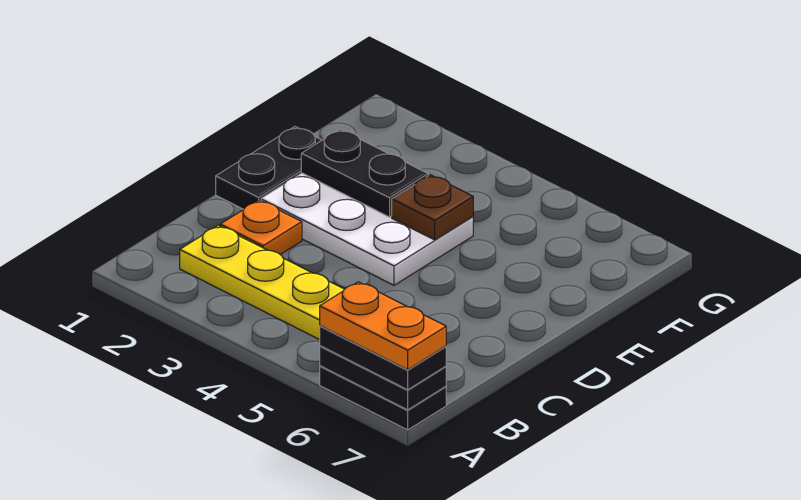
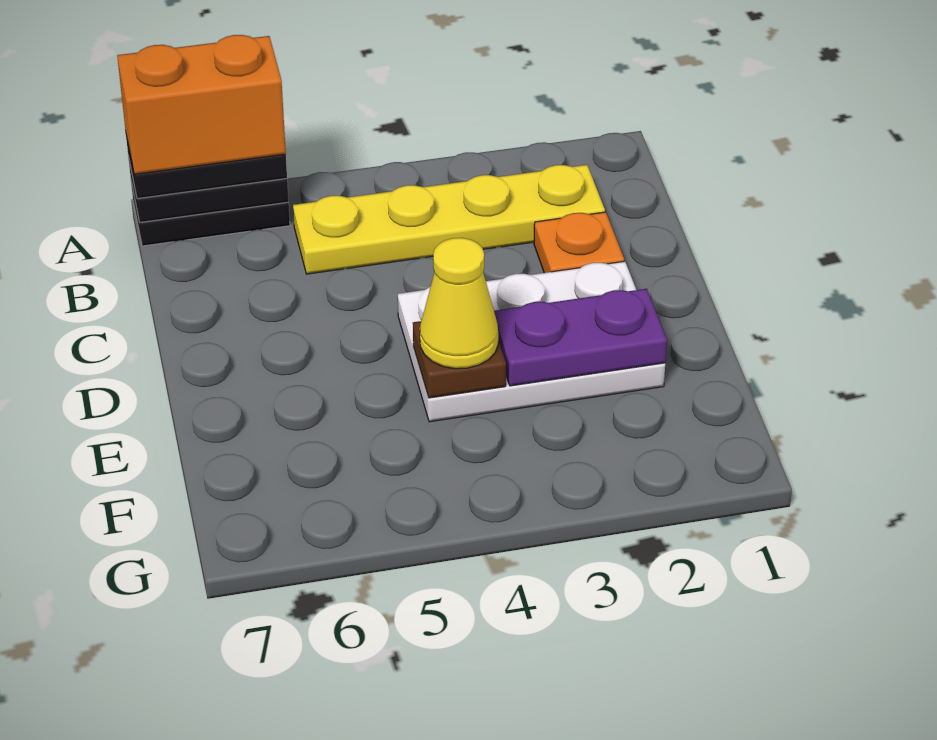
orange 1x2 plate [320,282,446,370] -> orange 1x2 brick [117,35,286,174]
black 1x2 plate [216,127,322,209] -> none
black 1x2 plate [301,129,428,217] -> purple 1x2 plate [494,289,667,386]
none -> yellow 1x1 cone [420,238,498,369]

